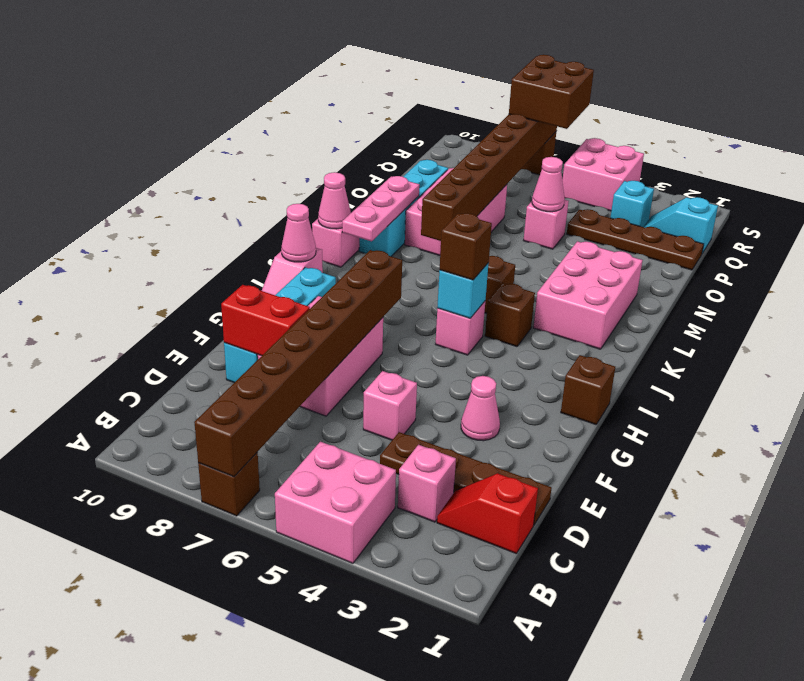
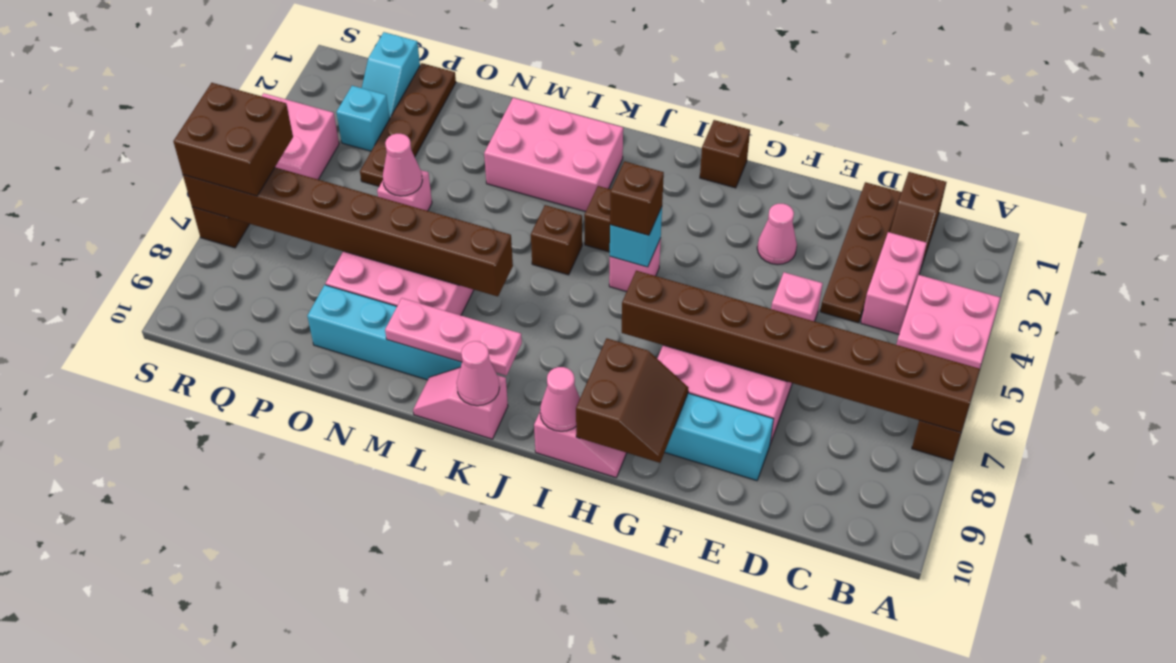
red 1x2 slope [437,473,538,554] -> brown 1x2 slope [890,172,947,267]
pink 1x1 brick [398,445,456,522] -> pink 1x2 brick [861,232,927,334]
red 1x2 brick [221,285,310,356] -> none
none -> brown 2x2 slope [576,338,689,463]

